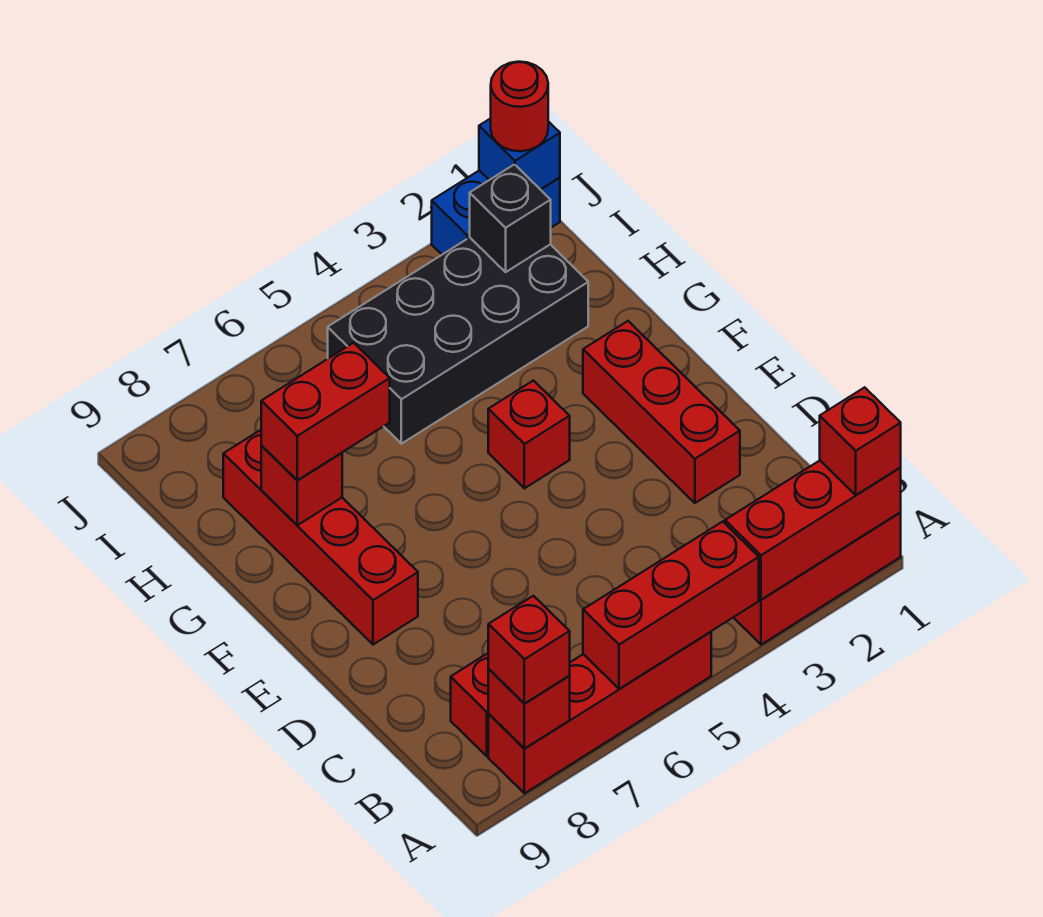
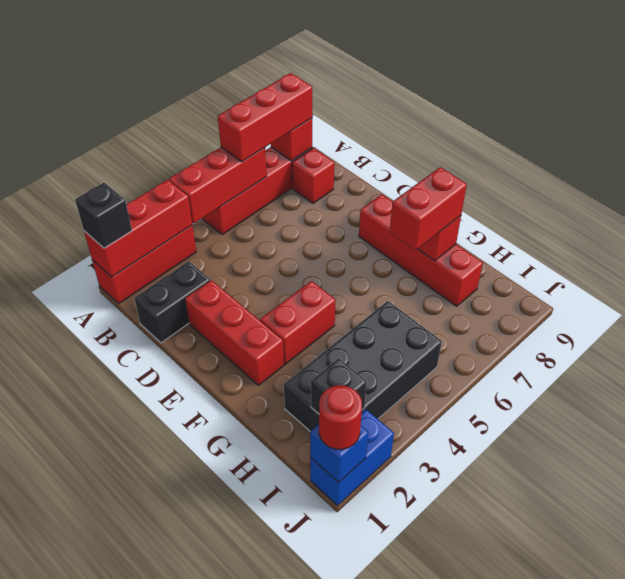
red 1x1 brick [820,387,901,495] -> black 1x1 brick [75,183,132,248]
red 1x1 brick [488,596,570,704] -> red 1x3 brick [218,73,312,162]
none -> black 1x2 brick [134,261,210,343]
red 1x1 brick [488,381,570,488] -> red 1x2 brick [260,281,335,364]

